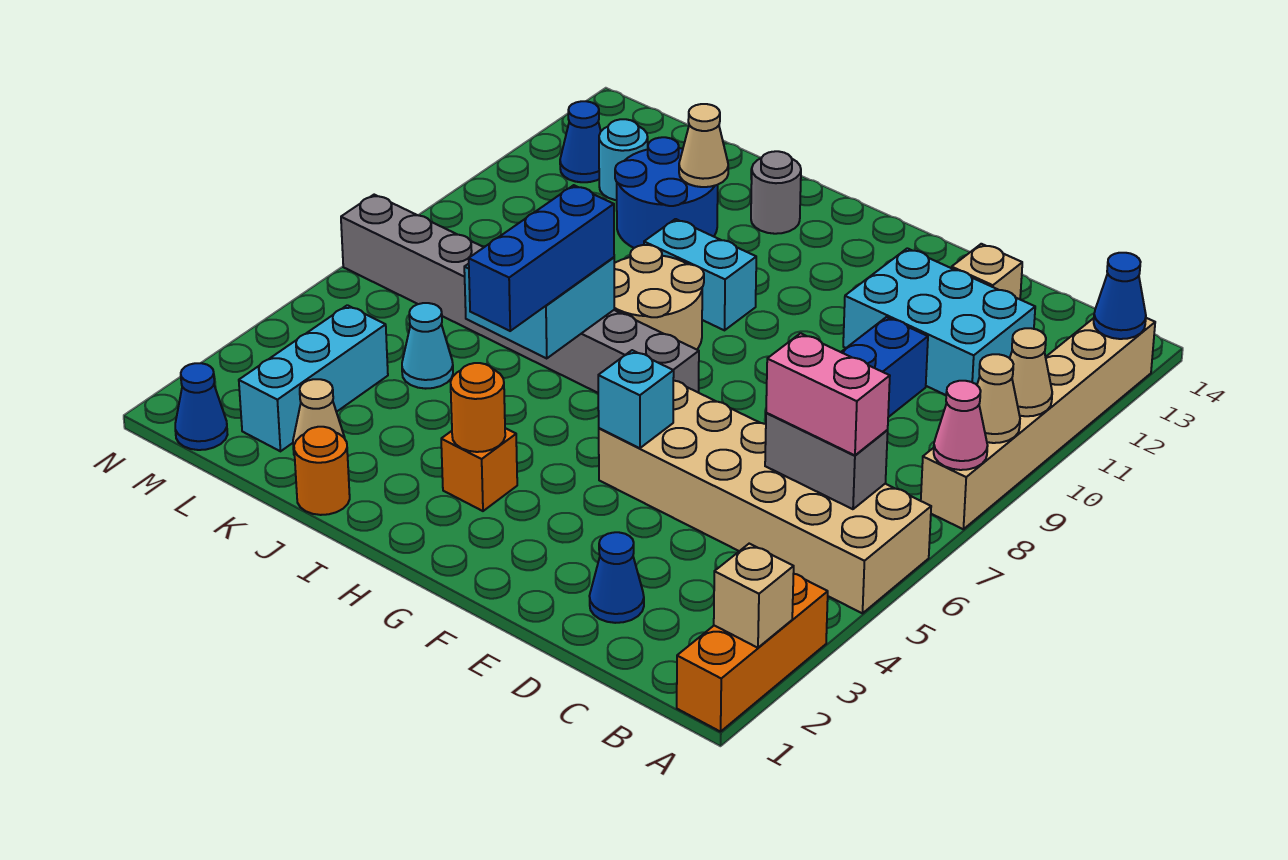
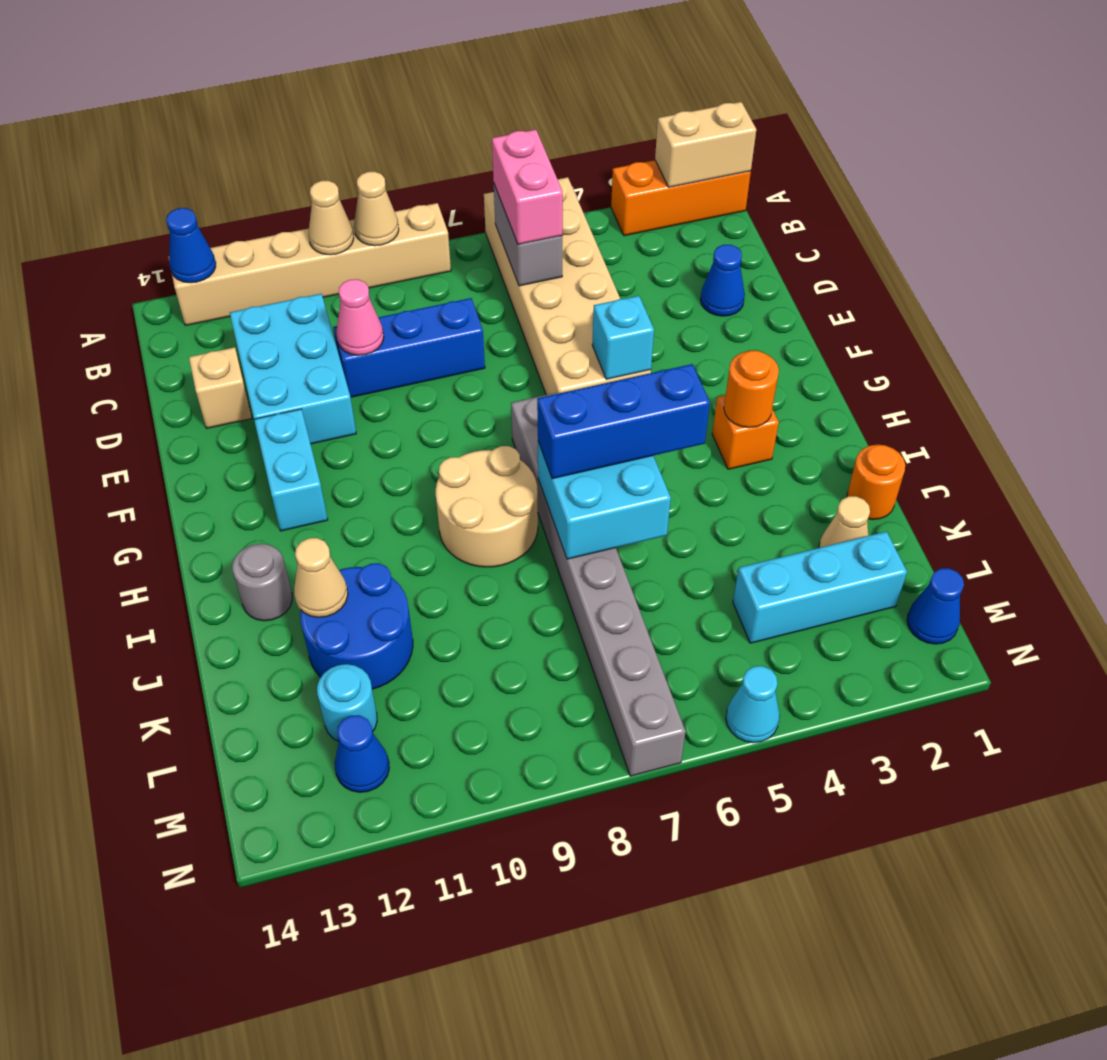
tan 1x1 brick [714,544,794,648] -> tan 1x2 brick [655,102,756,187]
pink 1x1 cone [934,381,988,470] -> pink 1x1 cone moved to [337,279,384,355]
cyan 1x2 brick [644,219,756,330] -> cyan 1x2 brick moved to [254,409,328,531]
cyan 1x1 cone [402,303,453,389] -> cyan 1x1 cone moved to [726,666,780,743]

